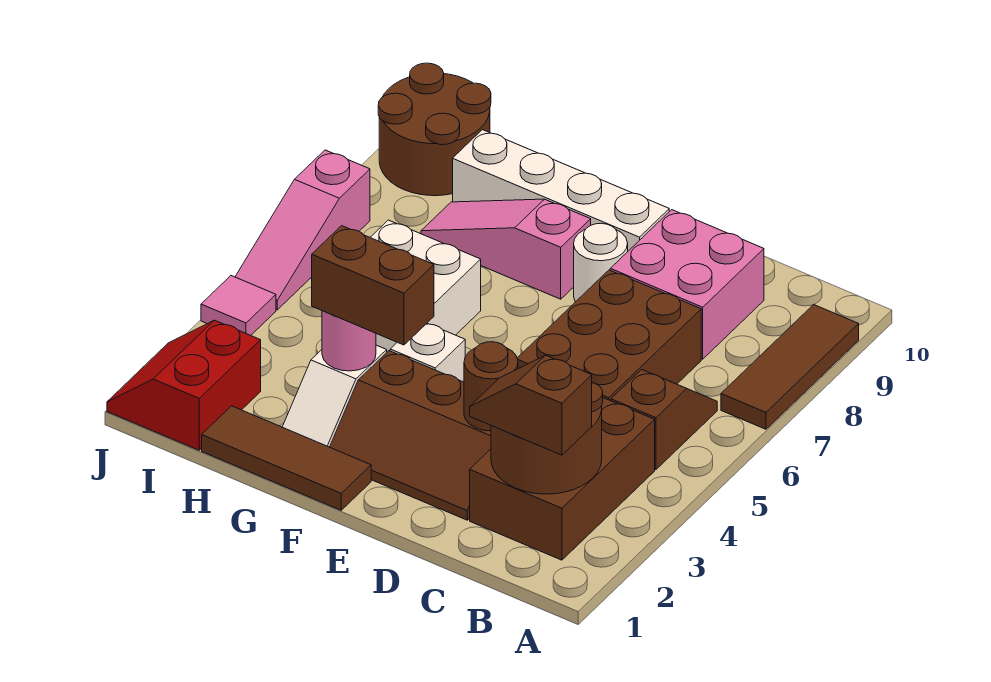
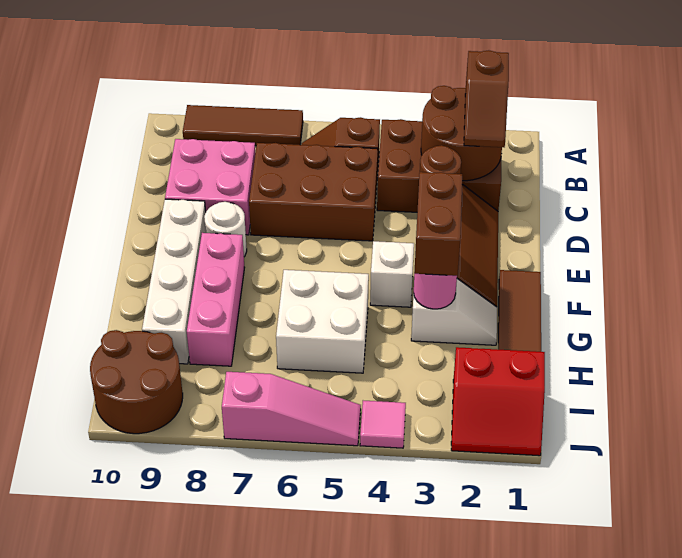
pink 1x3 slope [421,199,591,299] -> pink 1x3 brick [187,233,245,366]

